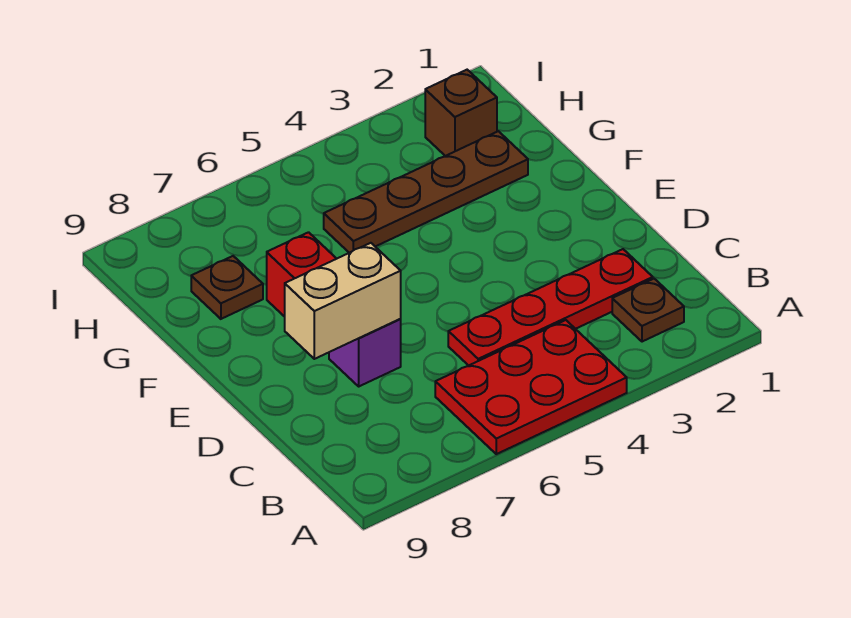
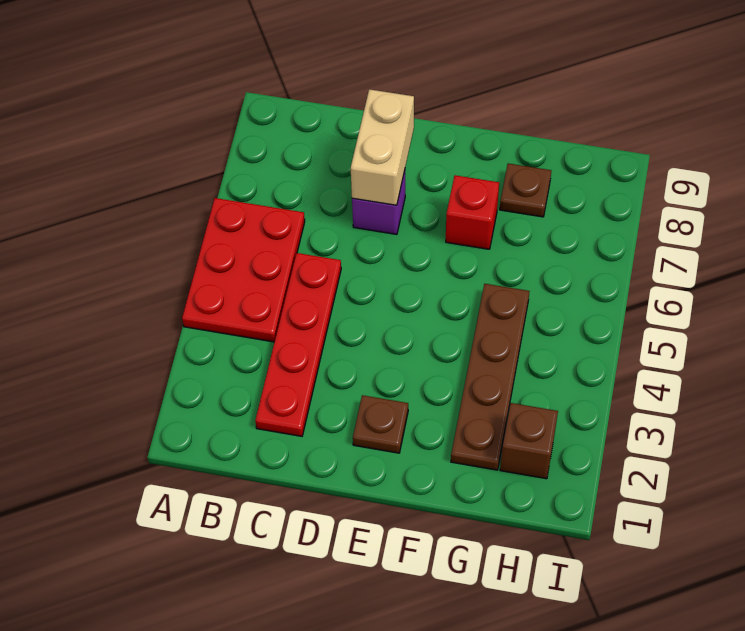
brown 1x1 plate [612,279,684,342] -> brown 1x1 plate moved to [353,395,408,453]

